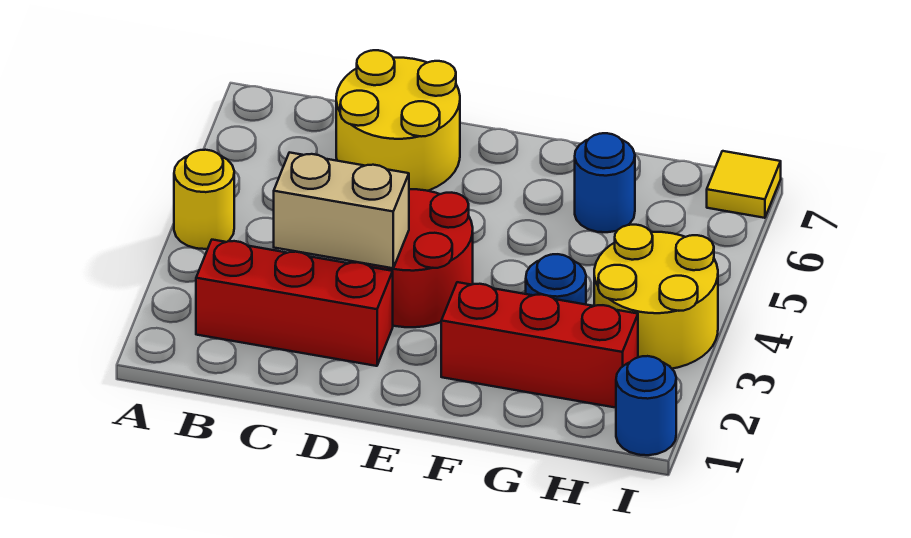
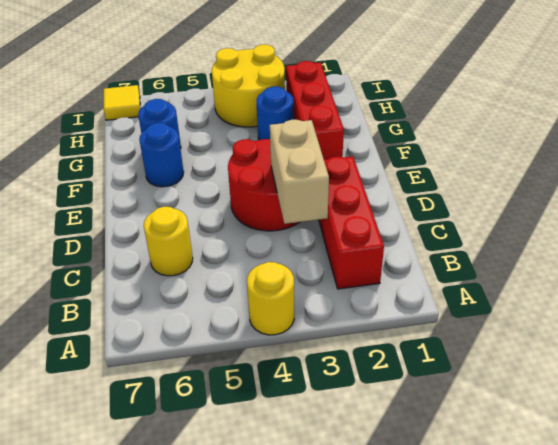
yellow 2x2 round brick [336,50,460,191] -> yellow 1x1 round brick [144,207,193,276]
blue 1x1 round brick [616,356,676,455] -> blue 1x1 round brick moved to [139,123,184,187]

